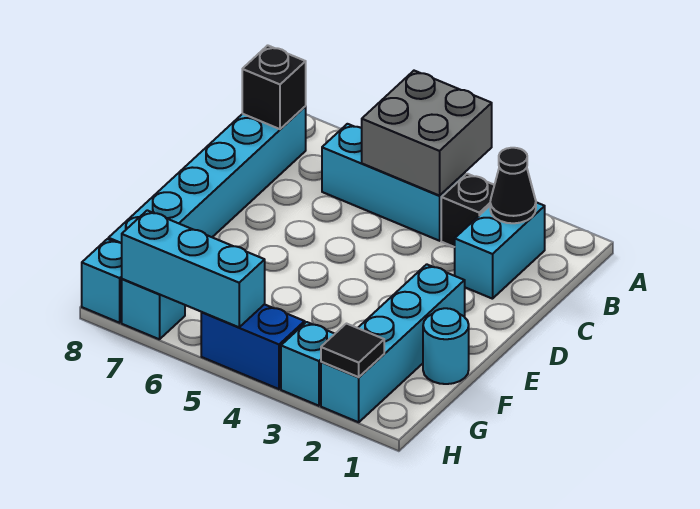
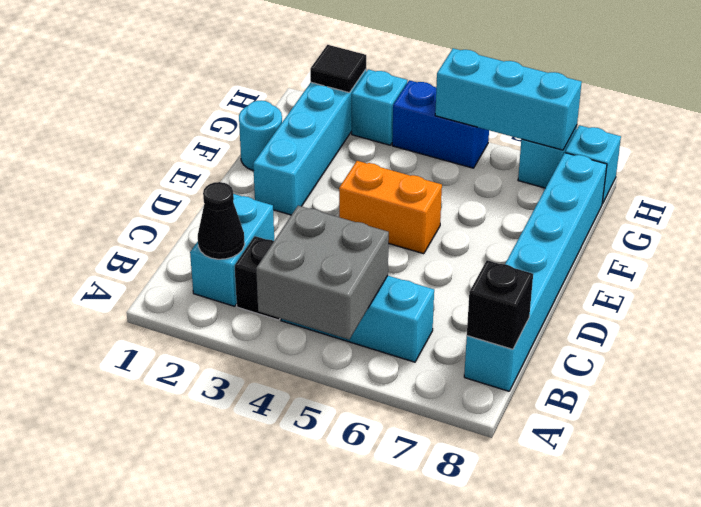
none -> orange 1x2 brick [339,161,442,254]

